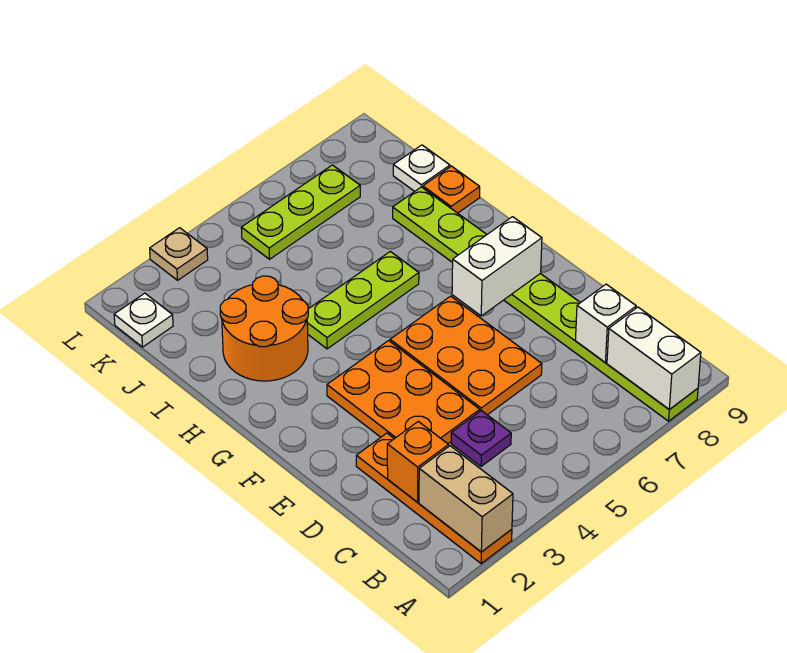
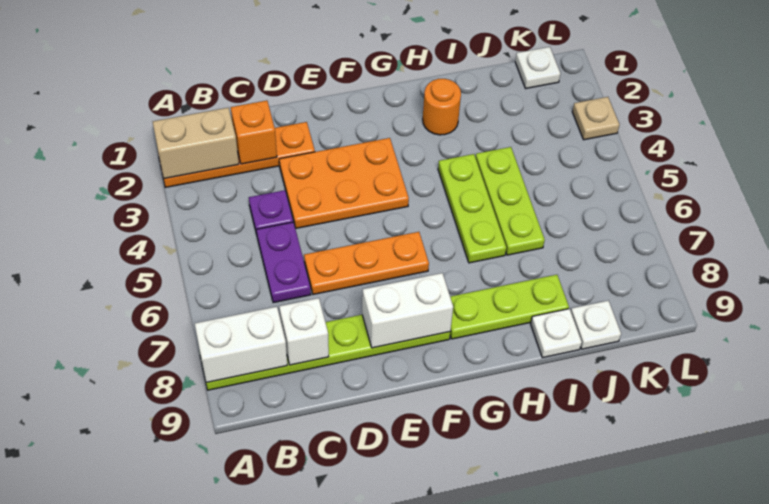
none -> purple 1x2 plate [257,222,311,303]
orange 2x3 plate [390,296,542,415] -> orange 1x3 plate [304,232,429,294]
white 1x2 brick [452,217,542,316] -> white 1x2 brick turned to [362,273,453,348]
orange 2x2 round brick [220,276,308,381] -> orange 1x1 round brick [423,79,461,135]
orange 1x1 plate [423,166,480,213] -> white 1x1 plate [531,309,582,358]
lime 1x3 plate [241,165,360,259] -> lime 1x3 plate moved to [476,147,545,255]

